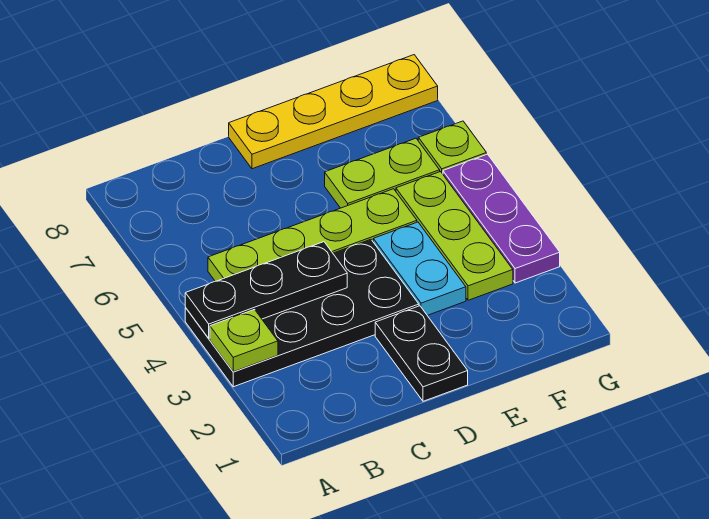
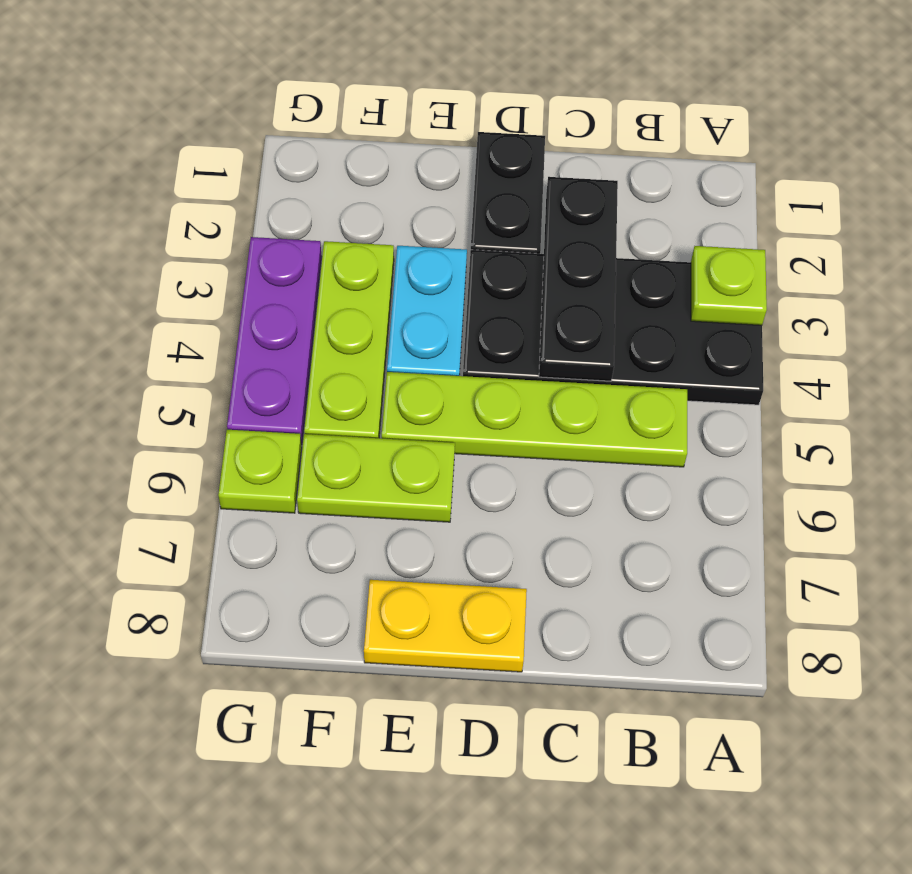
black 1x3 plate [185,242,347,338] -> black 1x3 plate turned to [539,177,618,381]
yellow 1x4 plate [229,55,438,169] -> yellow 1x2 plate [364,580,527,672]

